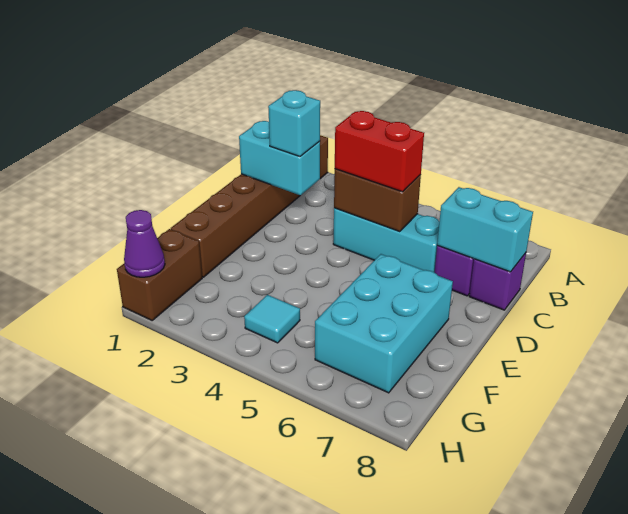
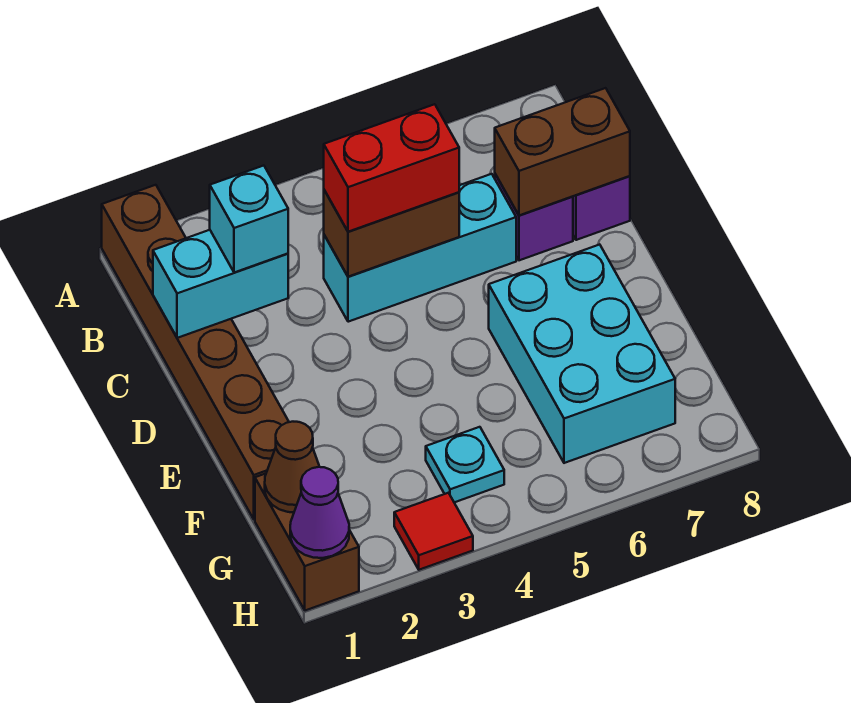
cyan 1x2 brick [437,187,533,272] -> brown 1x2 brick [495,88,630,215]
none -> brown 1x1 cone [265,422,319,512]
cyan 1x1 tile [244,295,300,343] -> cyan 1x1 plate [426,427,504,502]
none -> red 1x1 tile [394,493,473,570]

